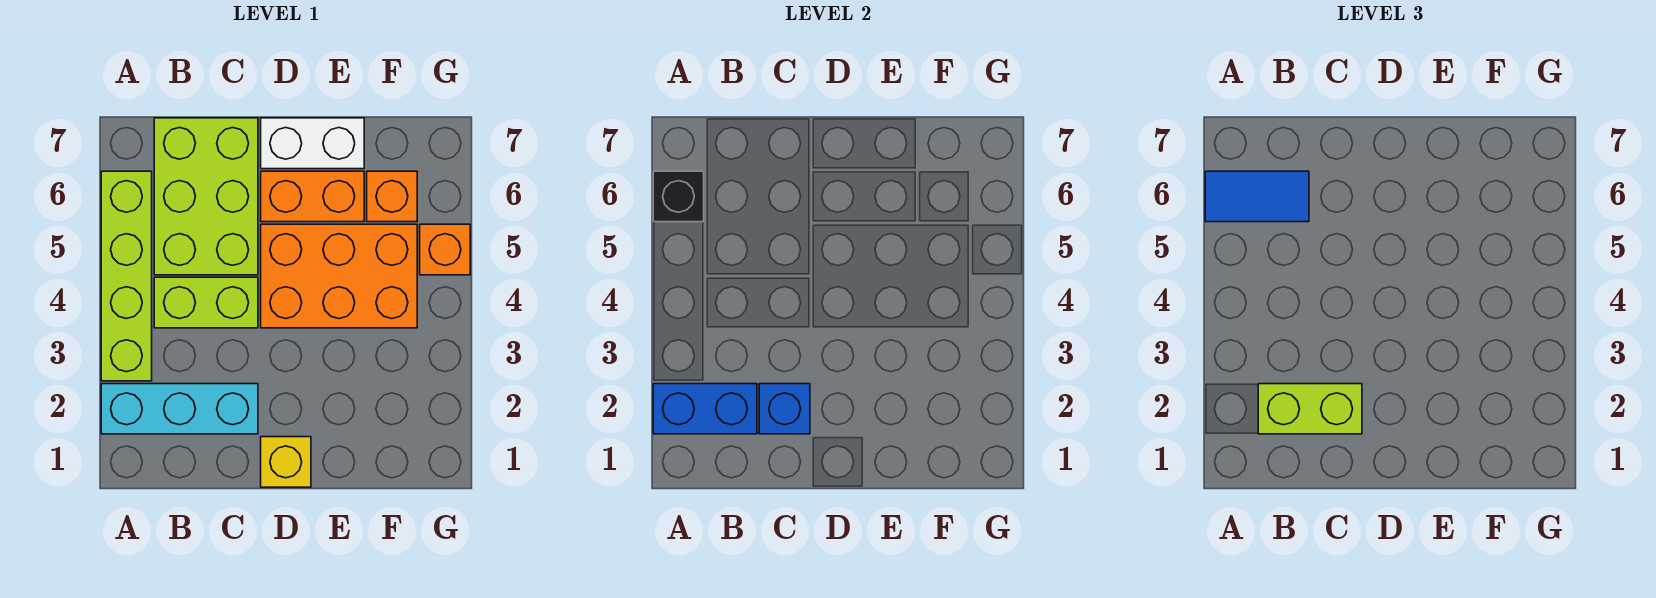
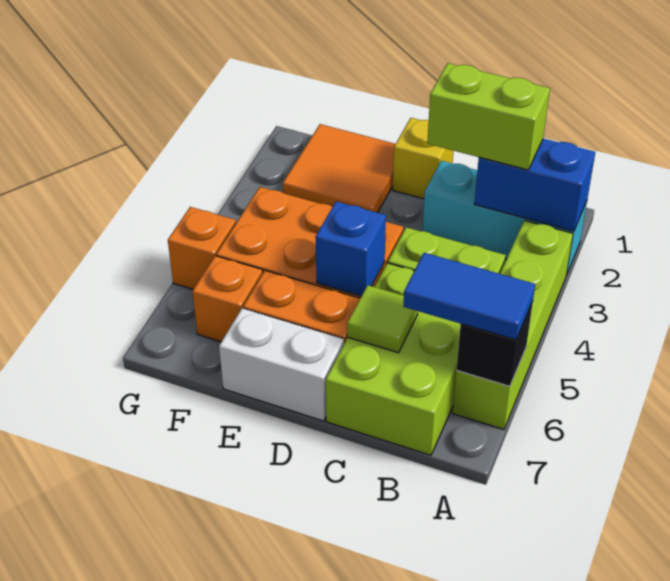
blue 1x1 brick [759,384,810,434] -> blue 1x1 brick moved to [315,201,386,296]
none -> lime 1x1 tile [347,285,418,353]
none -> orange 2x2 tile [283,124,395,213]

